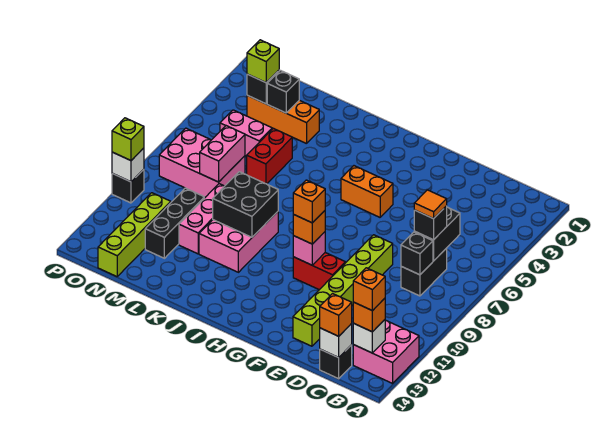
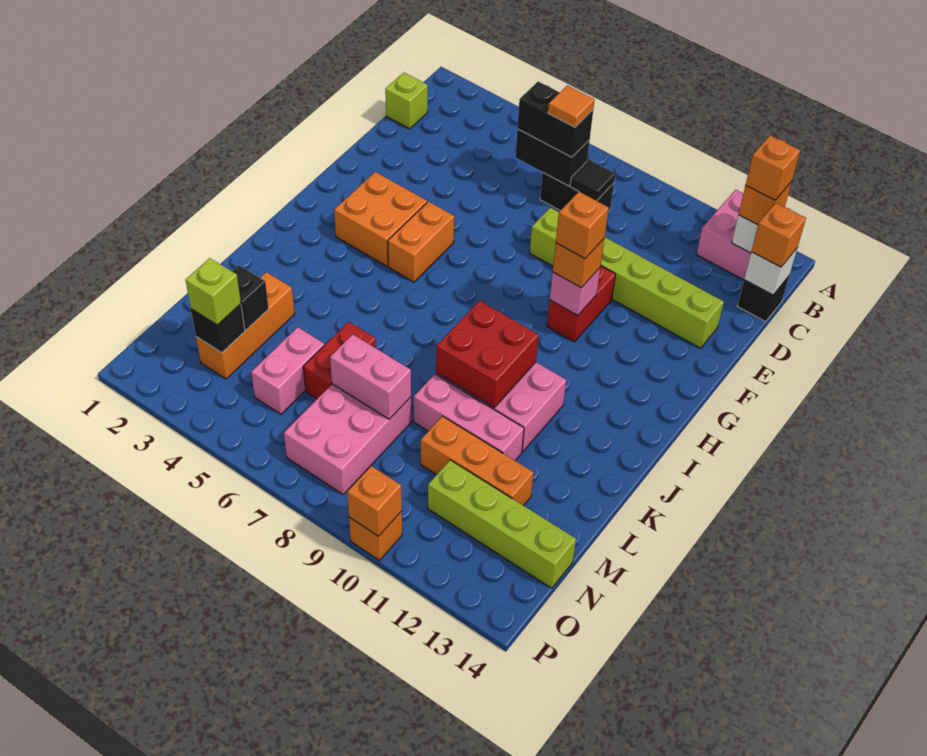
black 1x1 brick [414,206,447,240] -> black 1x2 brick [517,81,593,157]
black 1x1 brick [401,232,433,275] -> black 1x1 tile [570,160,615,201]
none -> orange 2x2 brick [334,172,427,266]
black 2x2 brick [213,172,278,237] -> red 2x2 brick [436,301,539,408]
red 1x2 brick [247,128,292,184] -> red 1x2 brick turned to [303,322,376,399]
black 1x3 brick [145,188,204,258] -> orange 1x3 brick [421,416,534,506]
black 1x1 brick [112,169,144,203] -> orange 1x1 brick [349,511,402,560]
white 1x1 brick [112,148,144,182] -> orange 1x1 brick [347,466,402,536]
lime 1x1 brick [112,118,144,161] -> lime 1x1 brick moved to [385,73,428,129]

